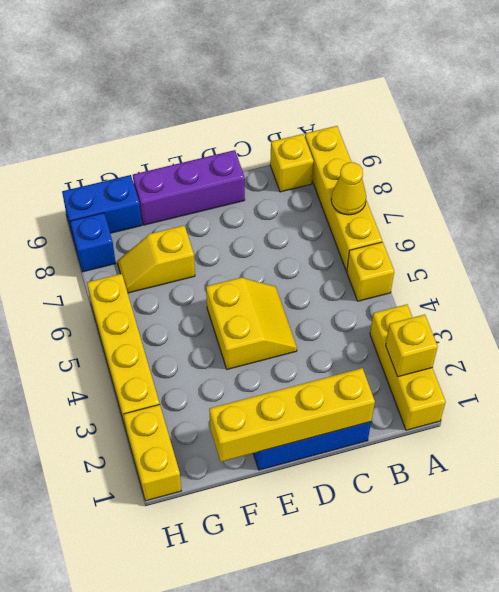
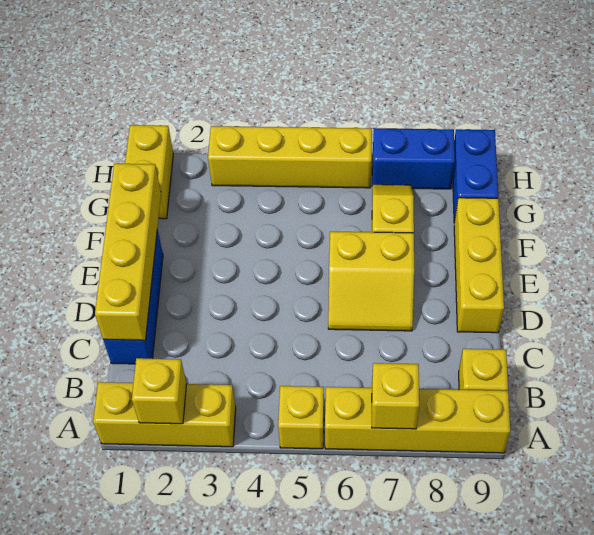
yellow 1x1 cone [331,162,366,215] -> yellow 1x1 brick [372,363,419,429]
yellow 2x2 slope [206,278,297,369] -> yellow 2x2 slope moved to [328,232,414,331]
purple 1x3 brick [133,150,245,225] -> yellow 1x3 brick [454,198,504,333]
yellow 1x2 brick [124,405,181,501] -> yellow 1x2 brick turned to [125,125,173,219]
blue 1x1 brick [70,213,116,272] -> blue 1x2 brick [372,128,455,189]

